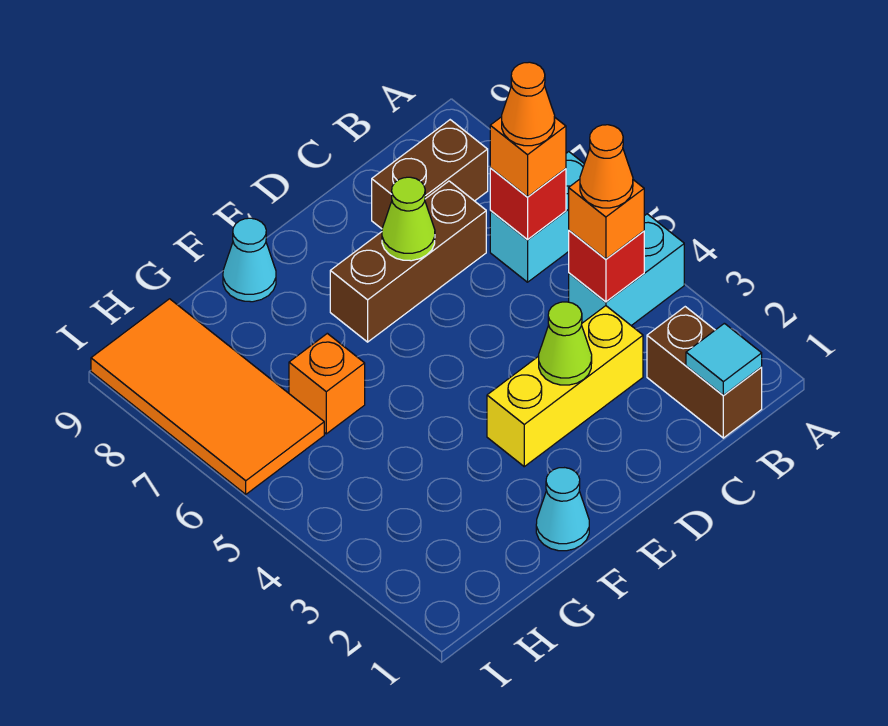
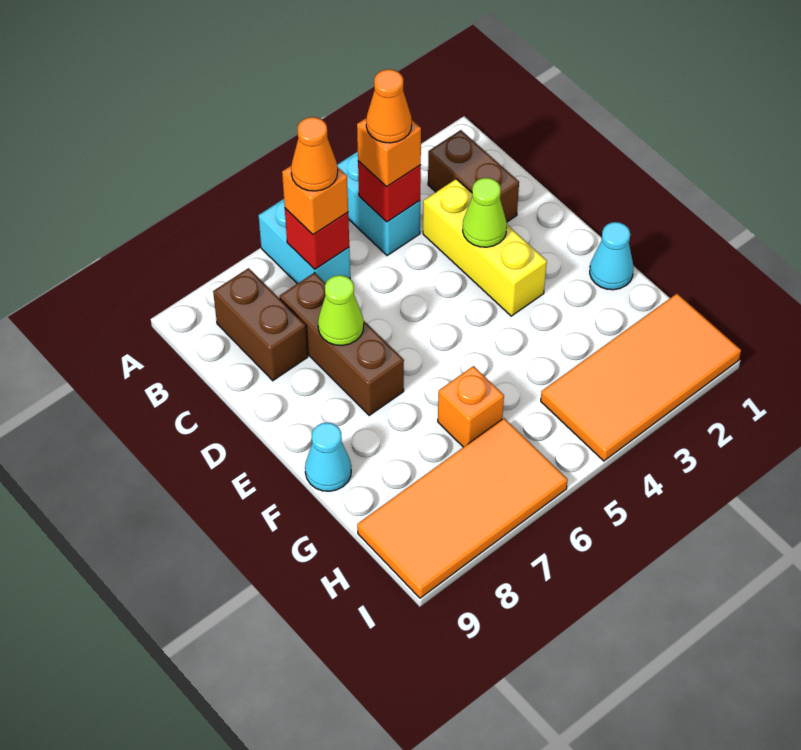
brown 1x2 brick [647,307,762,438] -> brown 1x2 brick turned to [428,130,519,222]
cyan 1x1 tile [686,323,762,395] -> none
none -> orange 2x4 tile [541,294,741,461]

